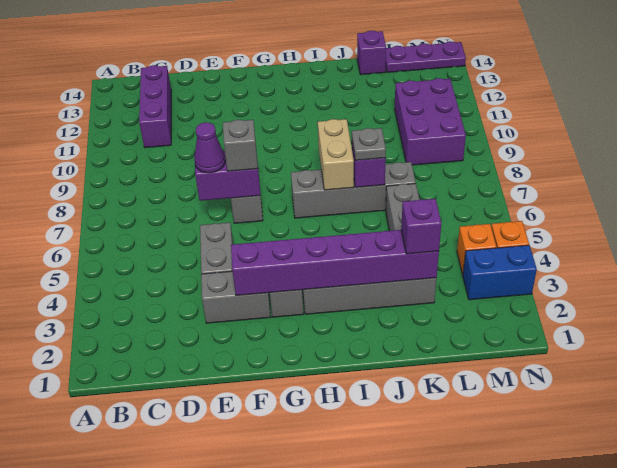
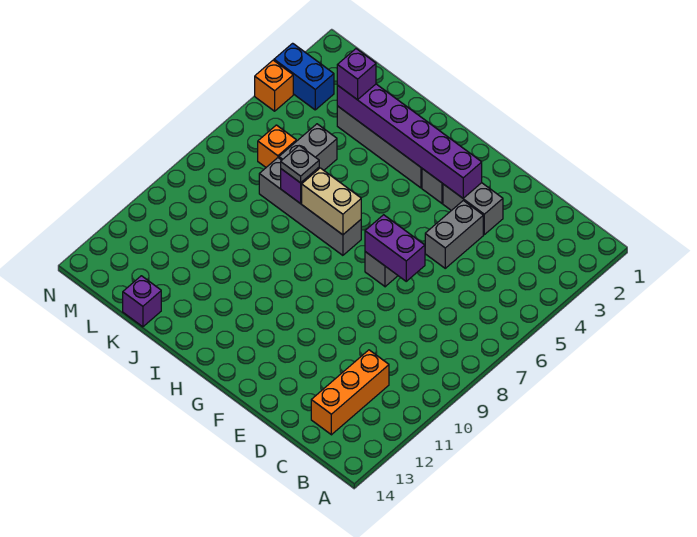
purple 1x3 brick [139,65,171,148] -> orange 1x3 brick [311,350,389,435]
purple 1x1 cone [194,122,225,173] -> none
grey 1x1 brick [223,120,258,171] -> none
tan 1x2 brick [318,119,354,190] -> tan 1x2 brick turned to [302,168,361,235]
purple 2x3 brick [395,78,466,165] -> none
purple 1x3 plate [386,41,466,72] -> none
orange 1x1 brick [457,224,497,274] -> orange 1x1 brick moved to [258,125,296,167]

